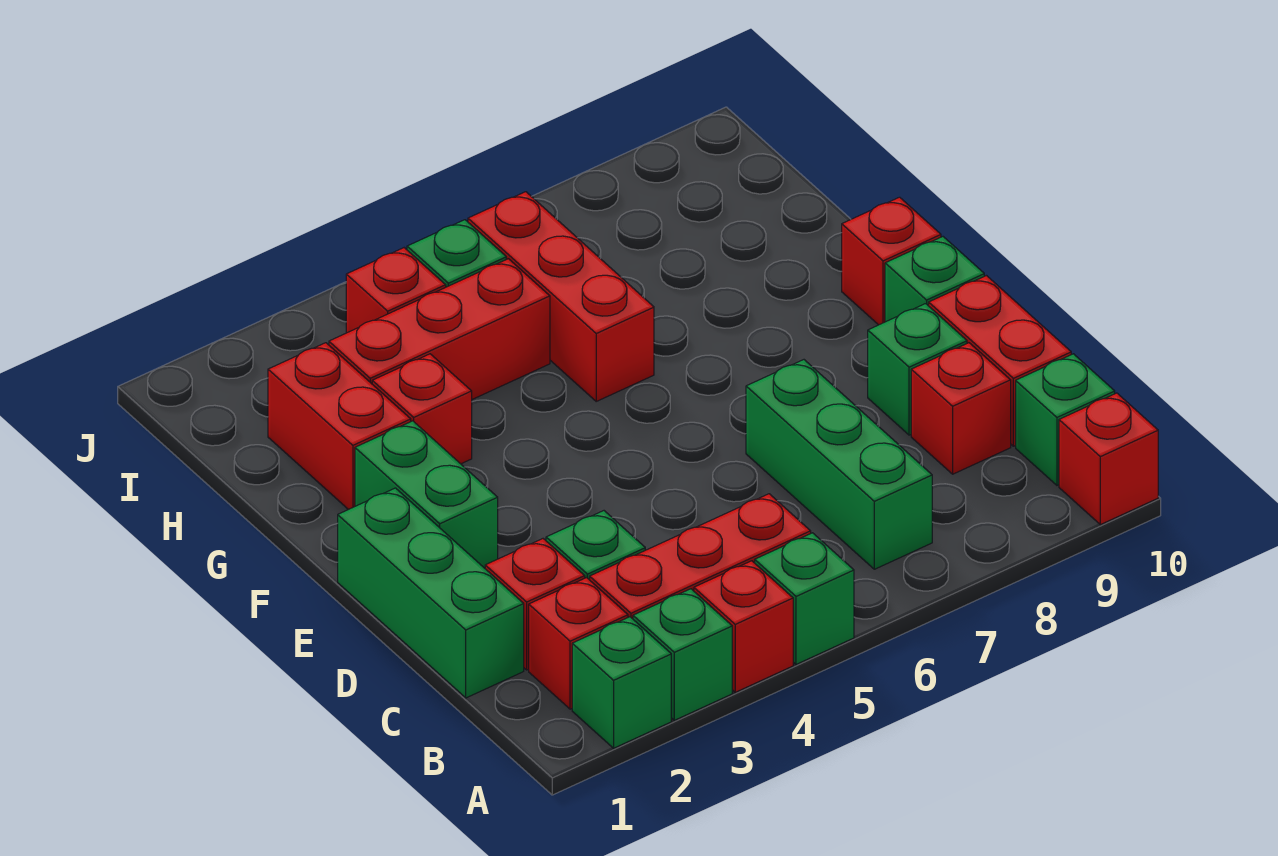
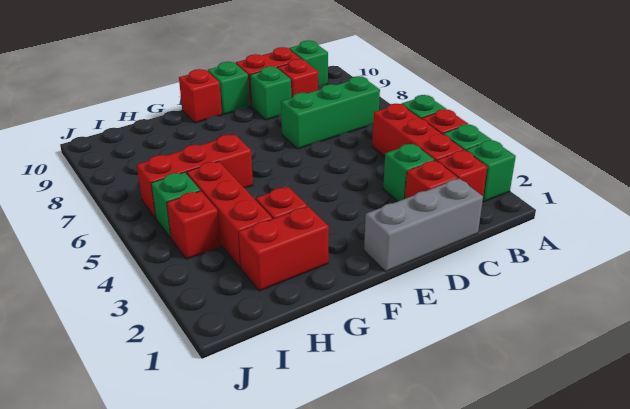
red 1x1 brick [1059,393,1158,525] -> none
green 1x3 brick [338,488,524,698] -> grey 1x3 brick [364,179,483,271]
green 1x2 brick [355,421,498,568] -> none

